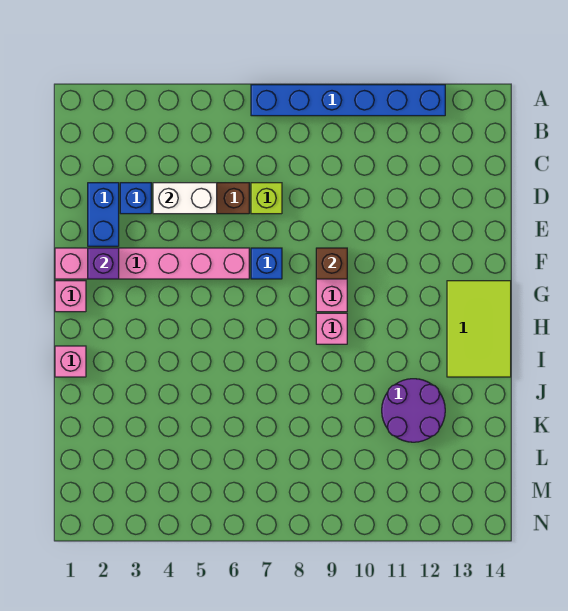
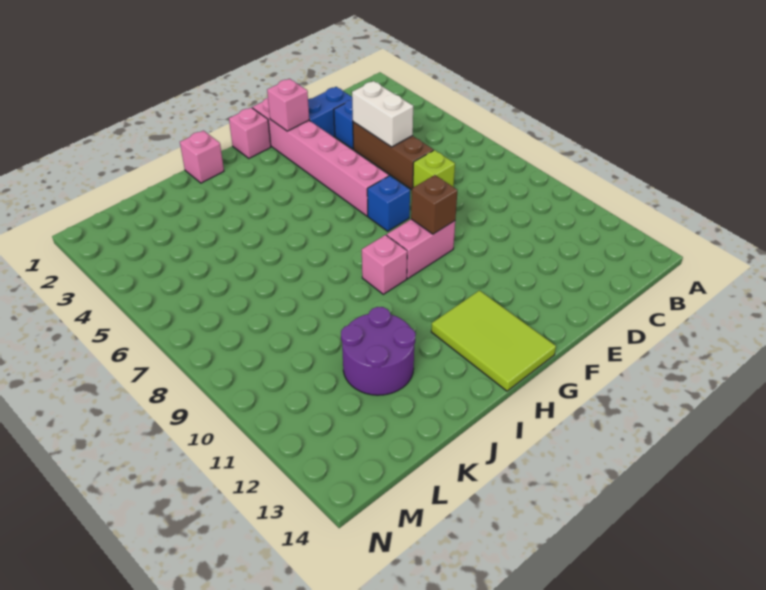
blue 1x6 brick [251,85,445,116] -> none
purple 1x1 brick [88,248,119,279] -> pink 1x1 brick [267,79,309,131]
lime 2x3 tile [447,281,511,377] -> lime 2x3 tile turned to [431,290,556,391]

